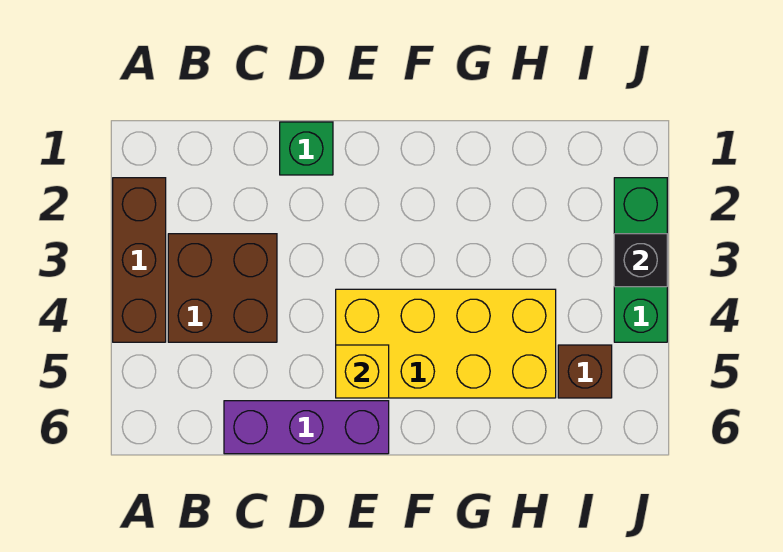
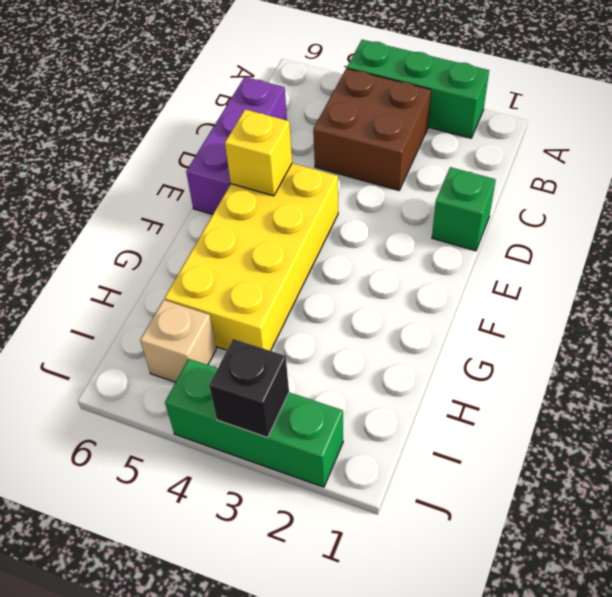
brown 1x3 brick [113,178,166,342] -> green 1x3 brick [347,40,489,138]
brown 1x1 brick [558,345,612,398] -> tan 1x1 brick [140,300,216,382]

